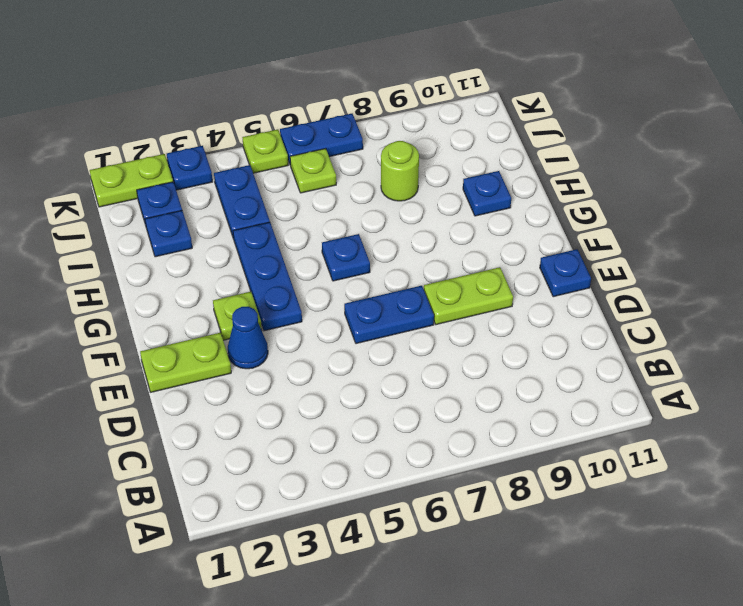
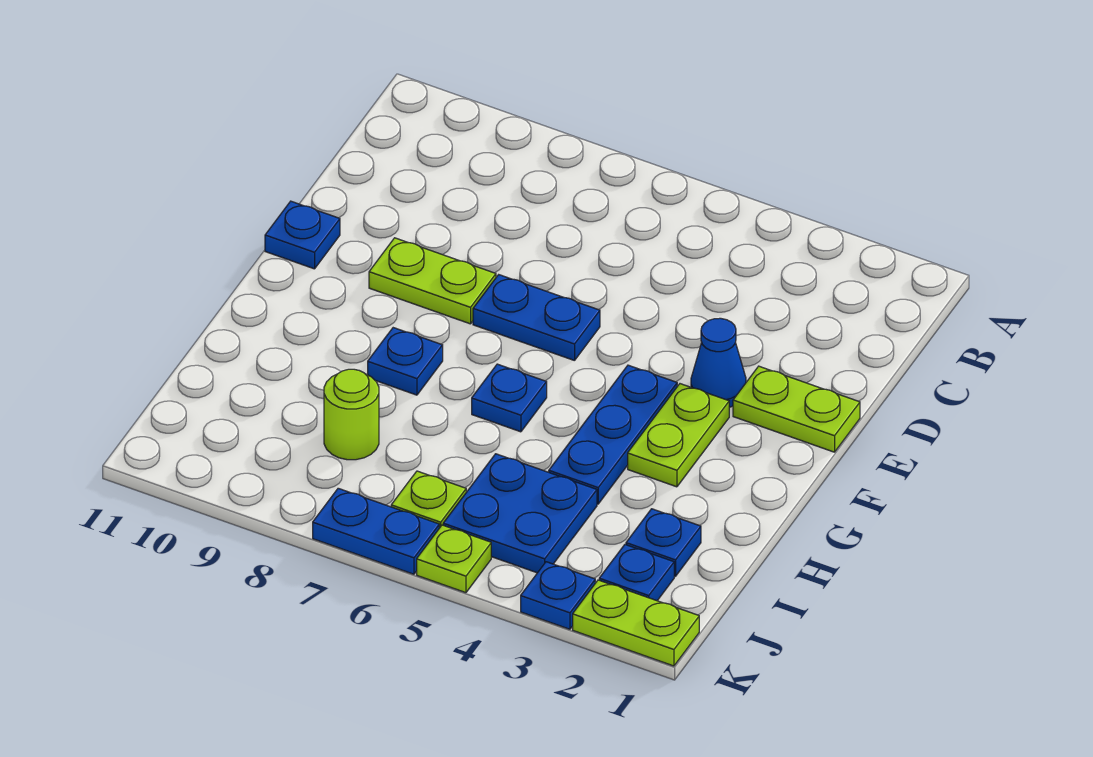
lime 1x1 plate [213,292,262,340] -> lime 1x2 plate [628,384,729,487]
blue 1x1 plate [463,171,511,216] -> blue 1x1 plate moved to [368,328,443,395]
blue 1x2 plate [214,165,270,239] -> blue 2x2 plate [443,454,597,573]

